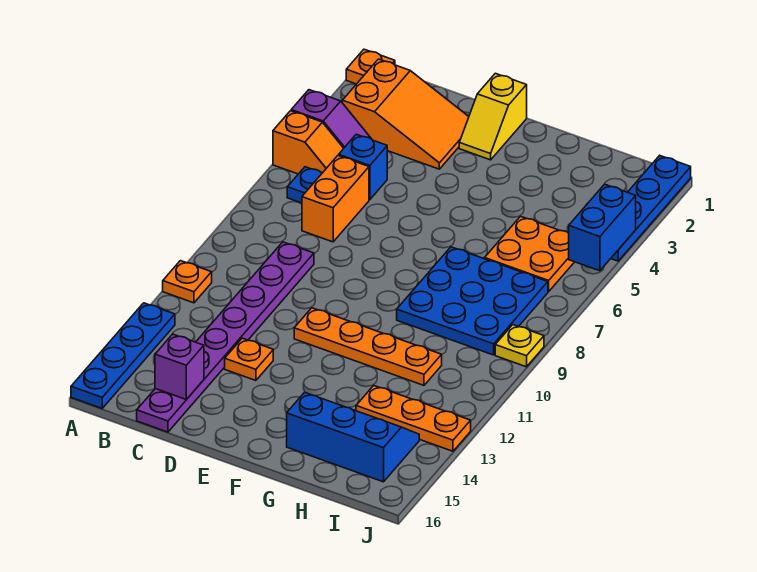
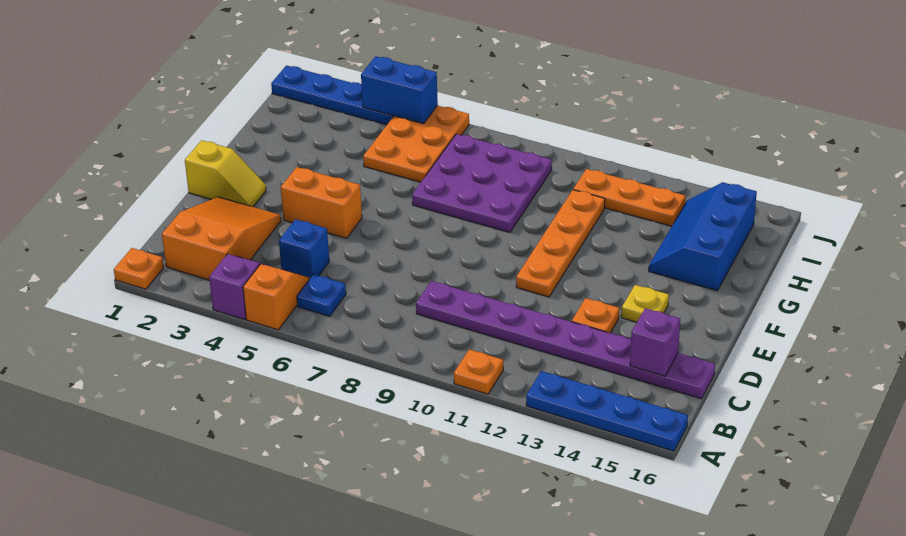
orange 1x2 brick [302,156,369,242] -> orange 1x2 brick moved to [281,167,362,238]
blue 3x3 plate [397,247,548,355] -> purple 3x3 plate [412,134,552,232]
orange 2x2 plate [485,216,574,292] -> orange 2x3 plate [363,105,469,182]
orange 1x3 plate [356,386,471,451] -> orange 1x3 plate turned to [573,169,686,226]
yellow 1x1 plate [495,325,544,367] -> yellow 1x1 plate moved to [621,285,669,322]

